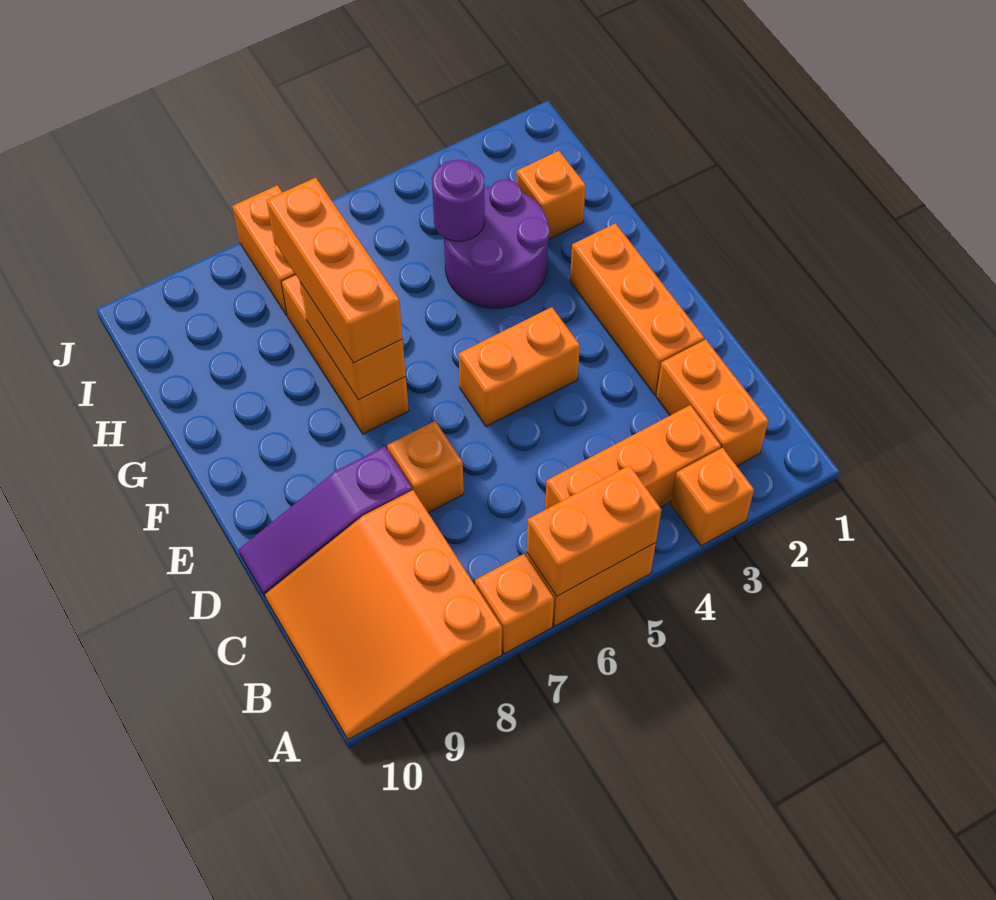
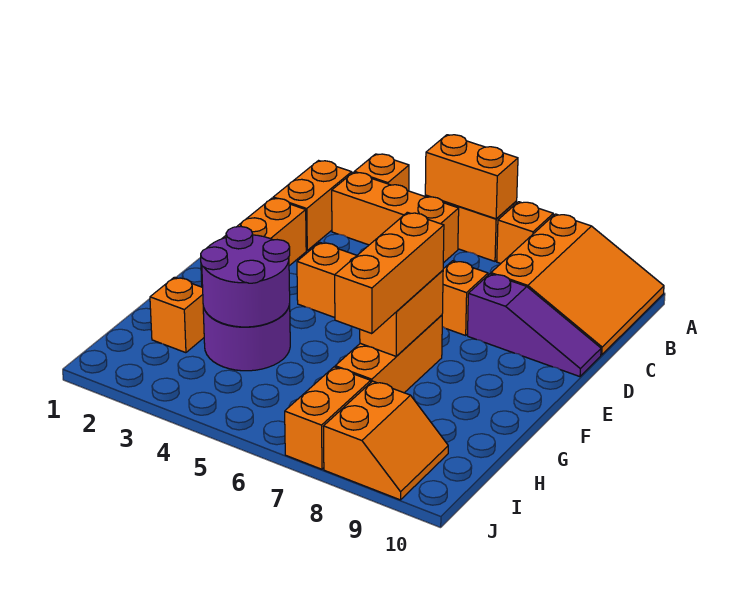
purple 1x1 round brick [432,160,485,241] -> purple 2x2 round brick [201,226,290,327]
none -> orange 2x2 slope [323,381,448,500]

